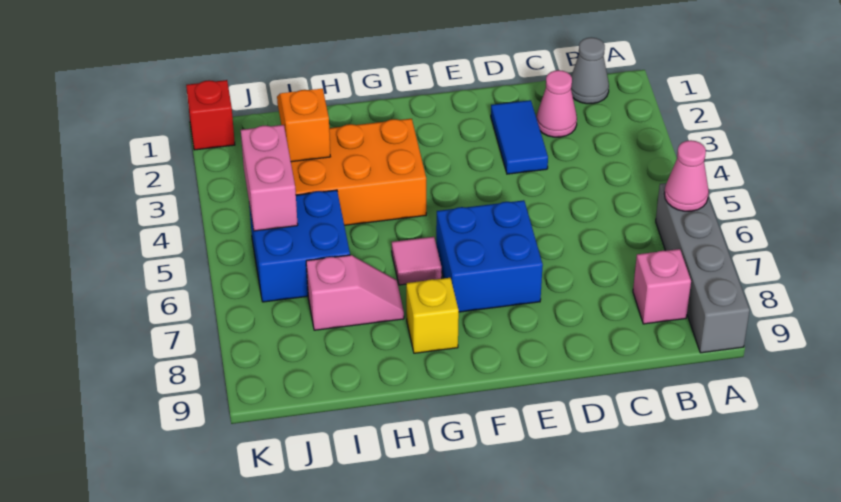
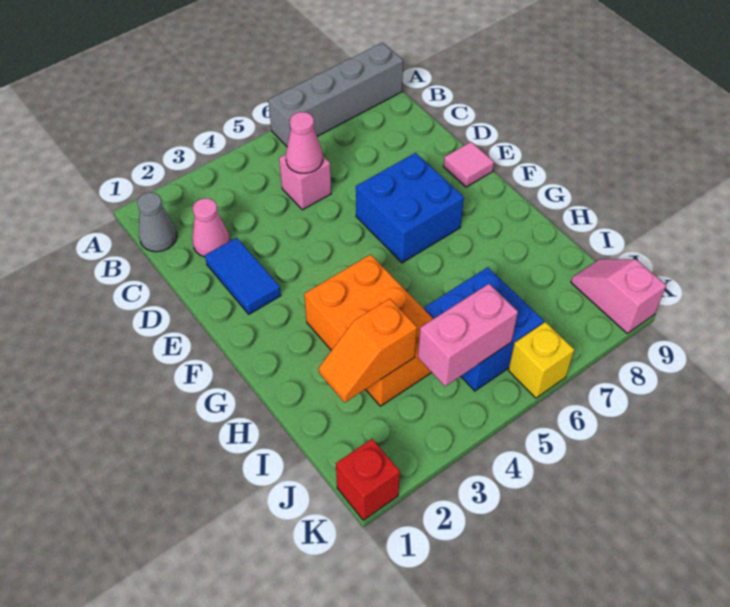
pink 1x1 cone [664,140,709,211] -> pink 1x1 cone moved to [286,112,323,173]
pink 1x1 brick [633,249,691,324] -> pink 1x1 brick moved to [279,154,331,210]
blue 1x2 tile [491,100,548,174] -> blue 1x2 tile turned to [205,238,281,314]
pink 1x1 tile [392,237,442,285] -> pink 1x1 tile moved to [444,142,494,187]
yellow 1x1 brick [406,278,459,353] -> yellow 1x1 brick moved to [508,322,574,398]
pink 1x2 slope [306,255,404,330] -> pink 1x2 slope moved to [571,259,666,333]

